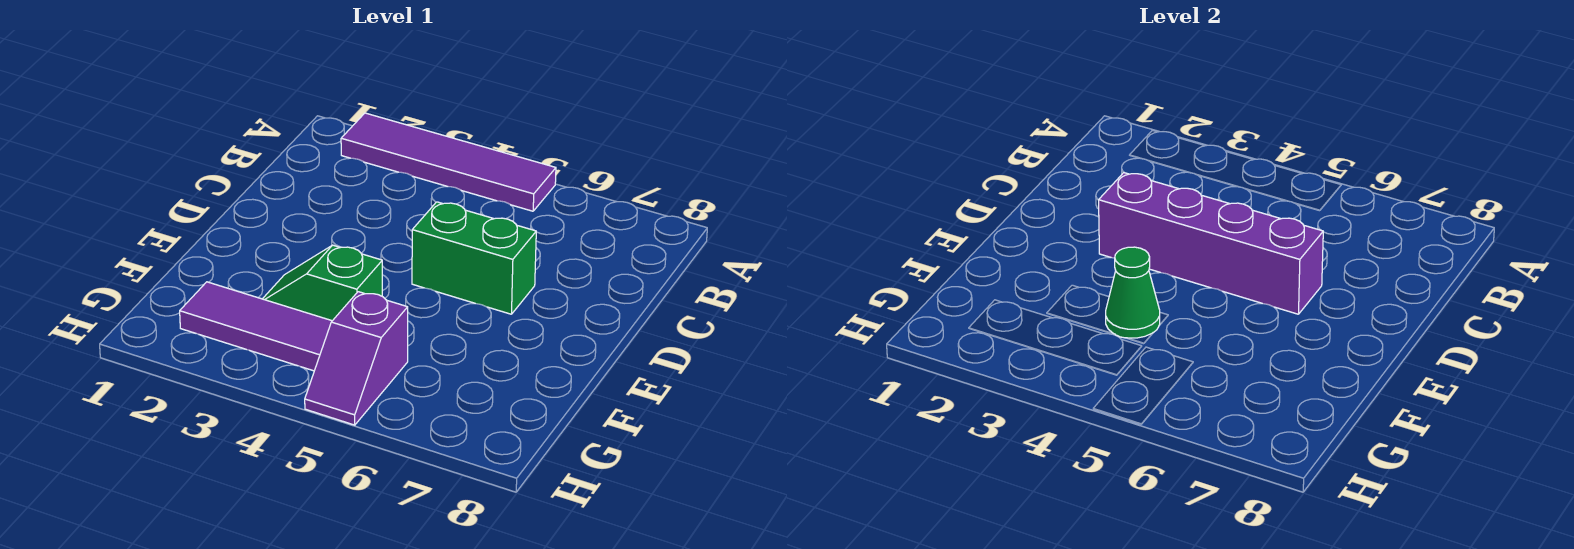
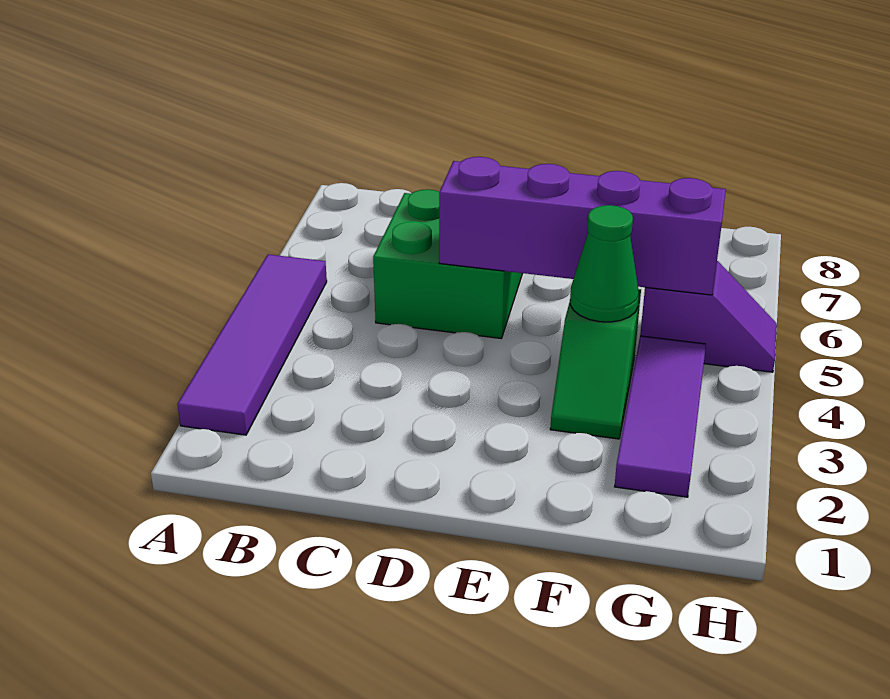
purple 1x4 brick [1099,173,1323,314] -> purple 1x4 brick turned to [439,157,726,295]
green 1x2 brick [412,202,536,314] -> green 2x2 brick [373,189,523,338]

